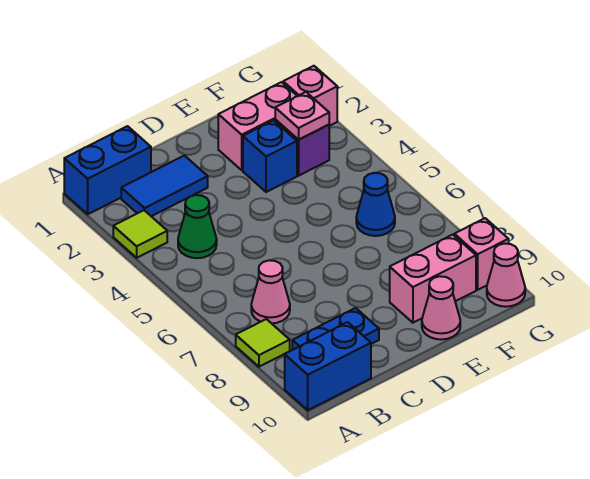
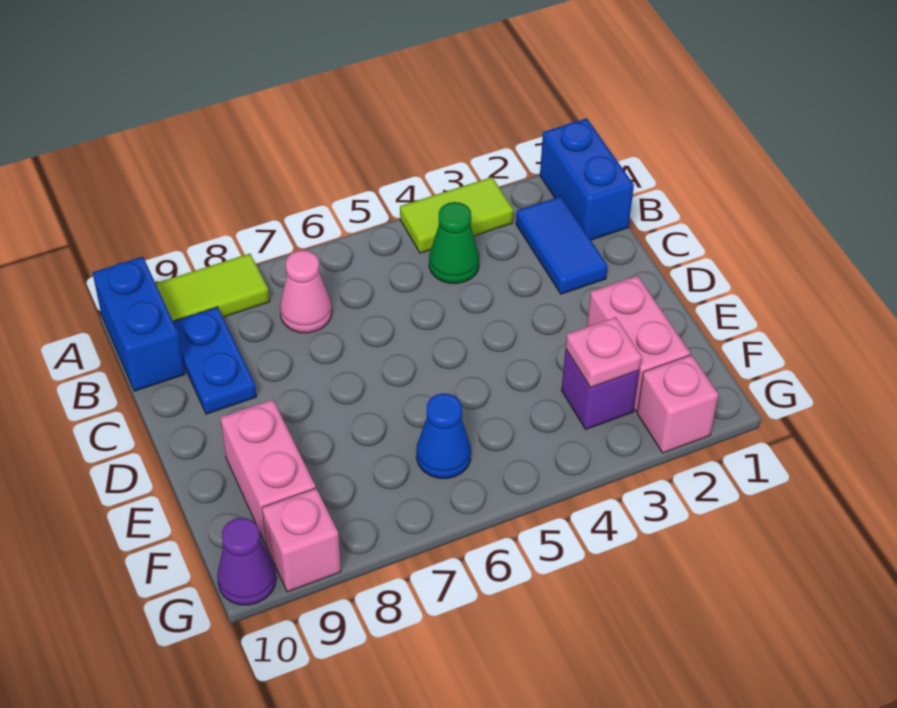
lime 1x1 tile [113,210,167,258] -> lime 1x2 tile [400,177,513,253]
lime 1x1 tile [236,319,290,367] -> lime 1x2 tile [156,254,270,321]
blue 1x1 brick [243,120,297,192] -> none
pink 1x1 cone [422,276,460,340] -> none
pink 1x1 cone [487,244,525,307] -> purple 1x1 cone [217,518,276,605]

